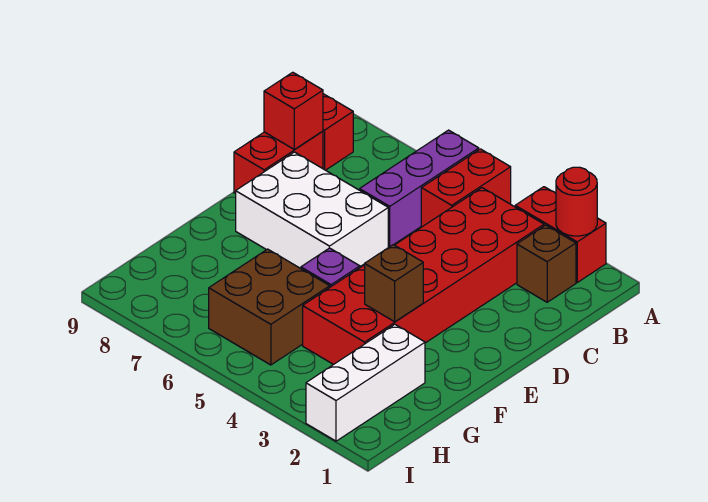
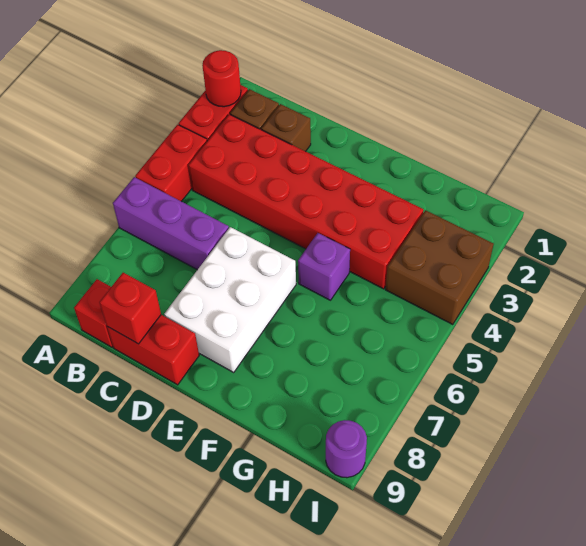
red 1x2 brick [421,149,511,227] -> red 1x2 brick turned to [135,125,207,202]
brown 1x1 brick [365,245,423,322] -> brown 1x1 brick moved to [261,104,311,152]
white 1x3 brick [306,324,425,441] -> none
brown 2x2 brick [209,249,330,365] -> brown 2x2 brick moved to [386,210,494,325]
none -> purple 1x1 round brick [326,420,367,478]

